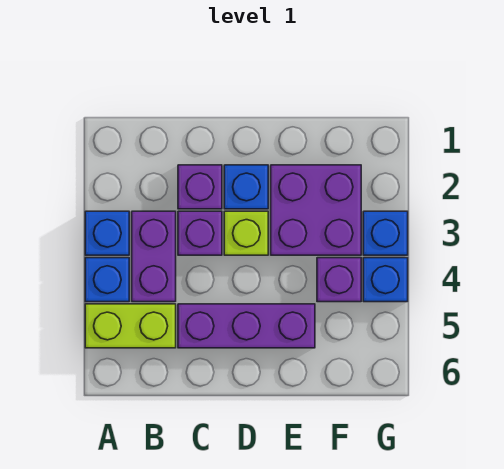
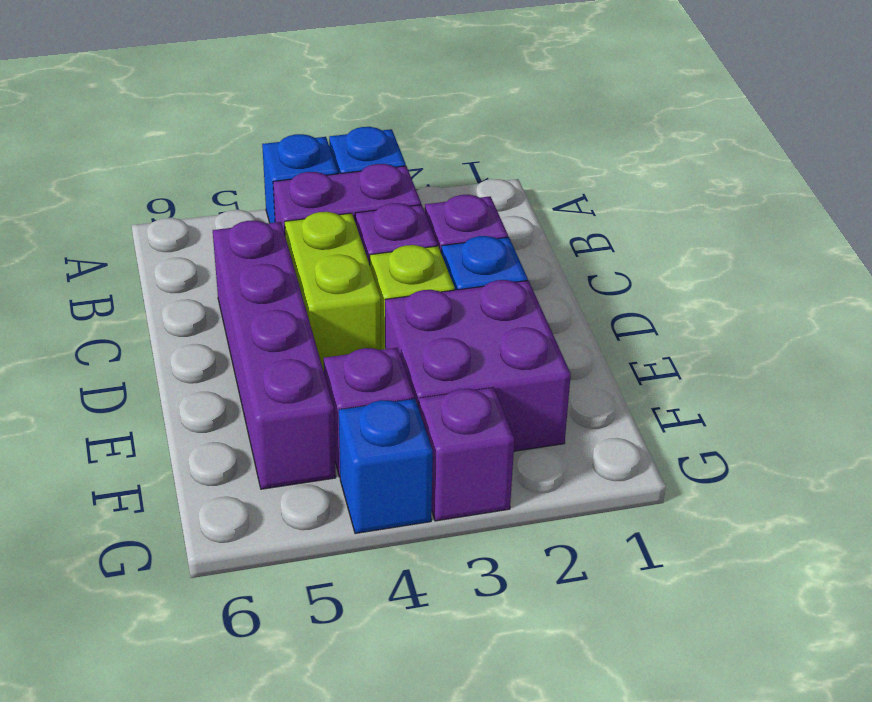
lime 1x2 brick [85,304,176,348] -> lime 1x2 brick moved to [285,212,381,371]
purple 1x3 brick [178,304,315,348] -> purple 1x4 brick [213,220,336,489]
blue 1x1 brick [363,211,408,255] -> purple 1x1 brick [419,387,514,521]

